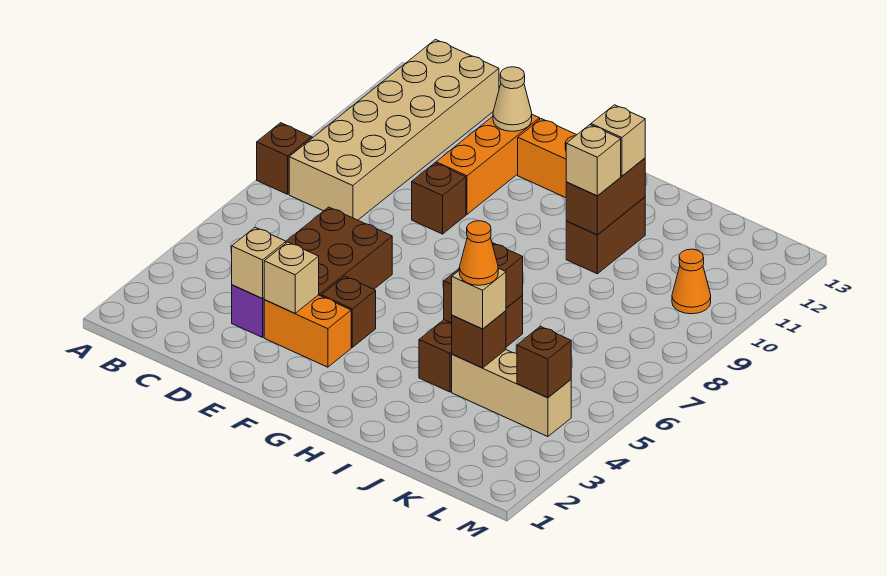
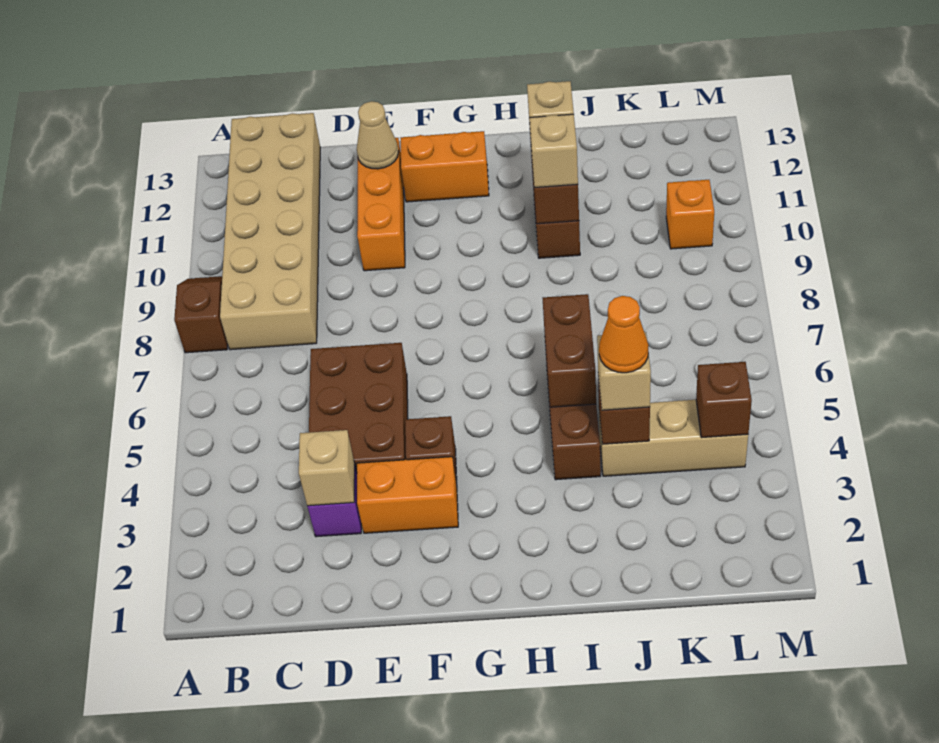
tan 1x1 brick [264,242,319,313] -> none
brown 1x1 brick [412,163,466,234] -> none
orange 1x1 cone [672,249,711,314] -> orange 1x1 brick [666,180,714,249]

